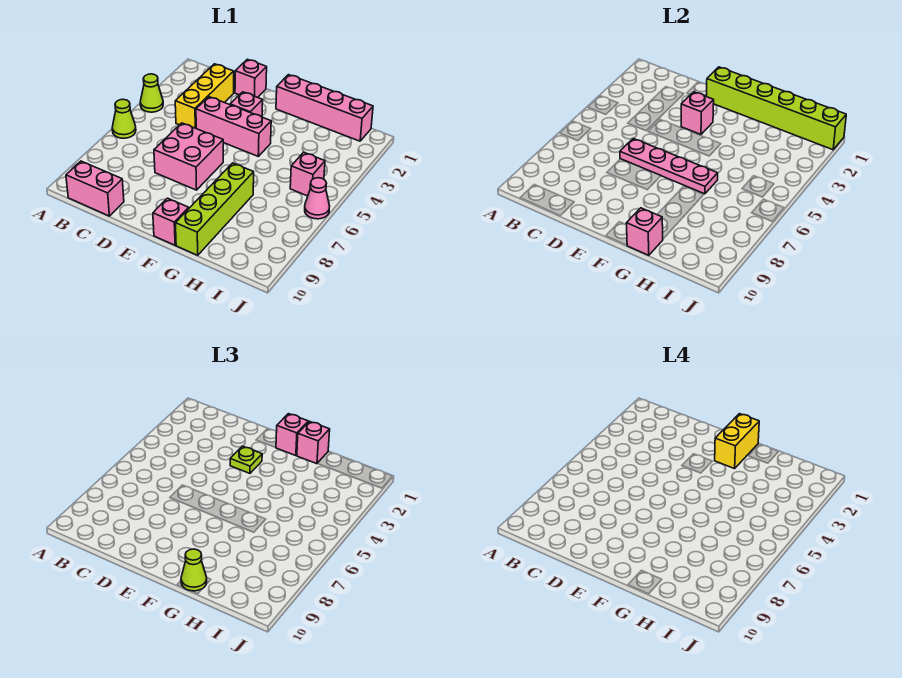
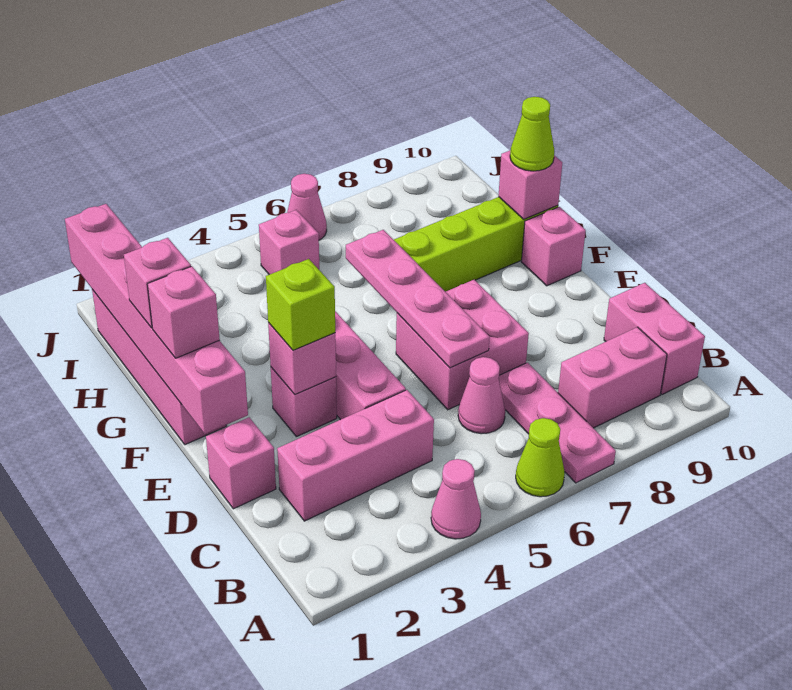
lime 1x1 cone [140,74,163,112] -> pink 1x1 cone [431,459,481,539]
none -> pink 1x3 plate [498,363,616,483]
none -> pink 1x2 brick [558,327,667,428]
yellow 1x3 brick [175,64,234,128] -> pink 1x3 brick [277,390,434,521]
none -> pink 1x1 cone [458,357,505,434]
lime 1x6 brick [707,67,846,150] -> pink 1x6 brick [65,204,248,434]
lime 1x1 plate [230,446,262,473] -> lime 1x1 brick [266,259,335,351]
yellow 1x2 brick [715,414,759,469] -> none

